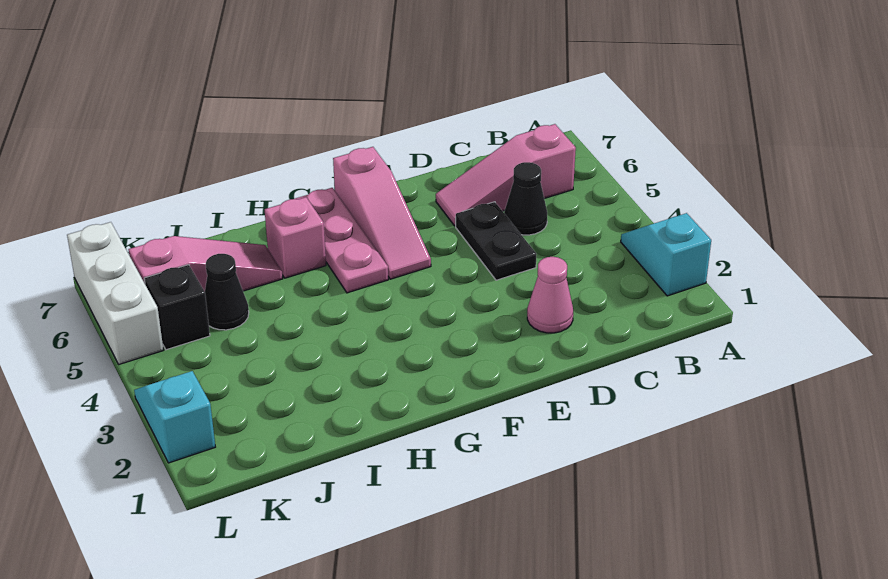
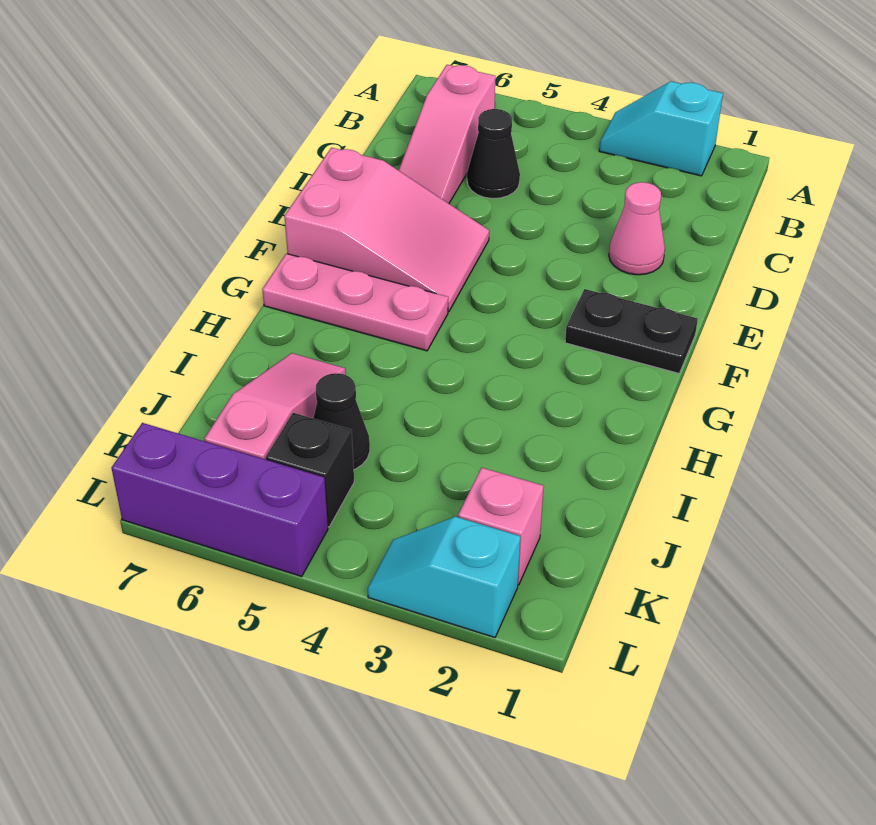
black 1x2 plate [456,202,536,280] -> black 1x2 plate moved to [565,289,698,373]
pink 1x3 slope [333,147,431,279] -> pink 2x3 slope [284,148,489,312]
pink 1x1 brick [265,197,326,278] -> pink 1x1 brick moved to [458,468,544,585]
white 1x3 brick [67,222,163,364] -> purple 1x3 brick [112,423,328,576]

